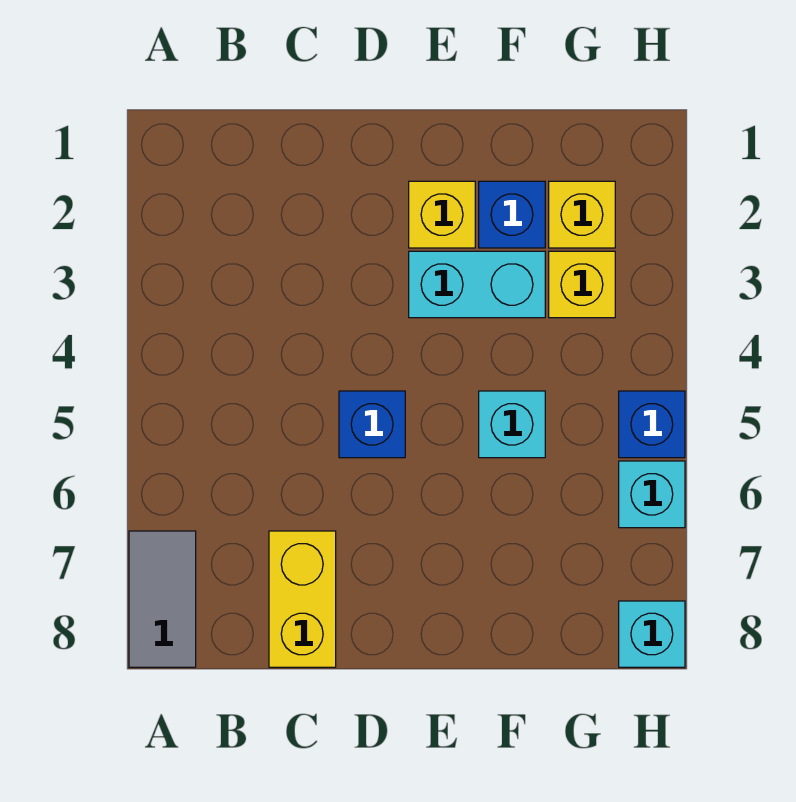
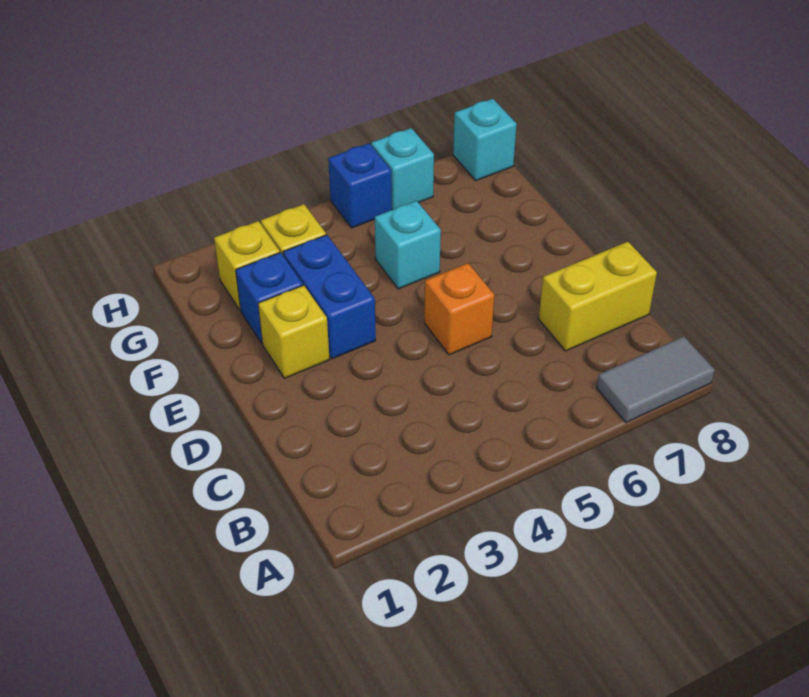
blue 1x1 brick [339,391,405,458] -> orange 1x1 brick [424,263,494,355]
cyan 1x2 brick [409,251,545,318] -> blue 1x2 brick [283,235,376,359]

